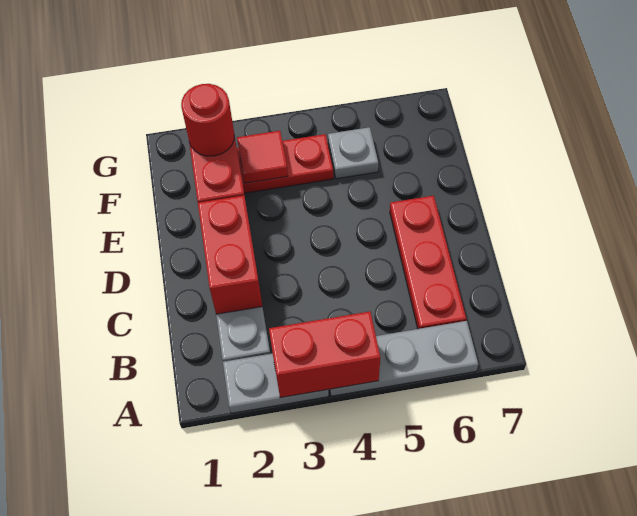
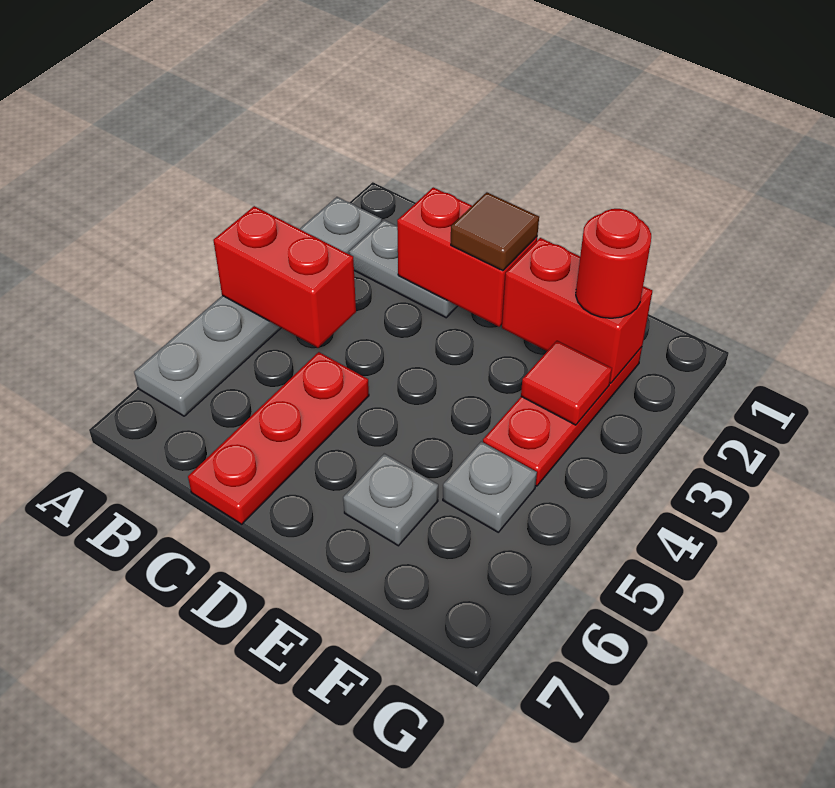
red 1x2 brick [269,312,380,398] -> red 1x2 brick turned to [213,206,356,348]
red 1x3 plate [390,196,466,329] -> red 1x3 plate turned to [188,352,369,524]
none -> brown 1x1 tile [451,192,539,271]
none -> grey 1x1 plate [343,454,438,546]

